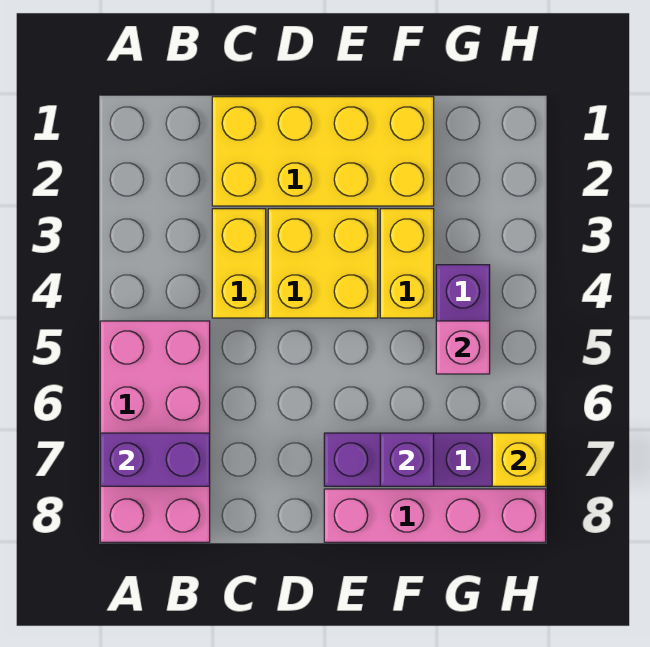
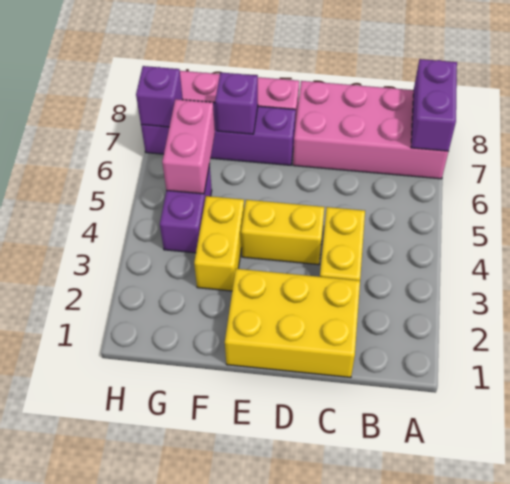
pink 2x4 brick [100,321,210,542] -> pink 2x4 brick turned to [293,81,448,179]
purple 1x2 brick [100,433,210,486] -> purple 1x2 brick turned to [411,59,457,151]
yellow 2x4 brick [212,97,434,206] -> yellow 2x3 brick [225,269,360,378]
yellow 2x2 brick [268,209,378,318] -> yellow 1x2 brick [241,200,324,265]
pink 1x1 brick [436,321,490,374] -> pink 1x2 brick [162,99,215,194]
yellow 1x1 brick [492,433,546,486] -> purple 1x1 brick [136,66,183,127]

